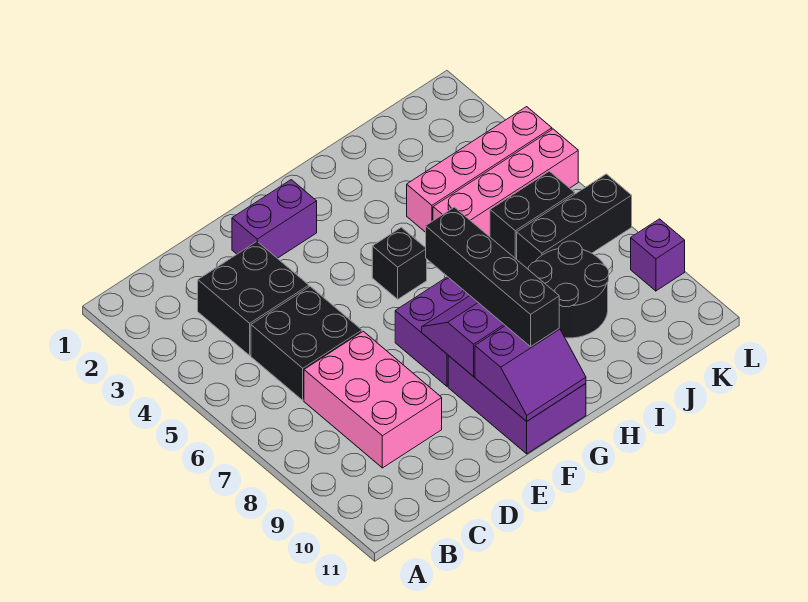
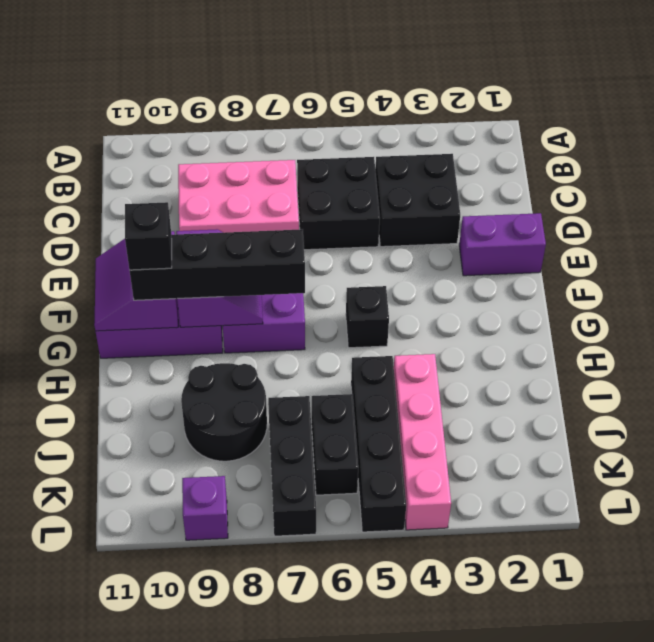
purple 1x2 brick [232,180,317,258] -> purple 1x2 brick turned to [459,213,546,276]
none -> black 1x1 brick [125,202,172,270]
pink 1x4 brick [433,129,578,237] -> black 1x4 brick [351,356,406,532]

